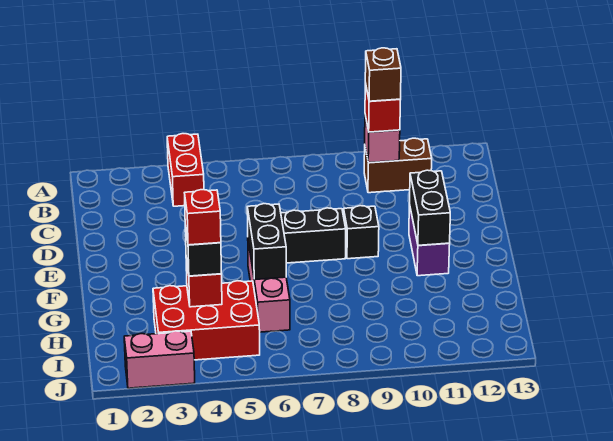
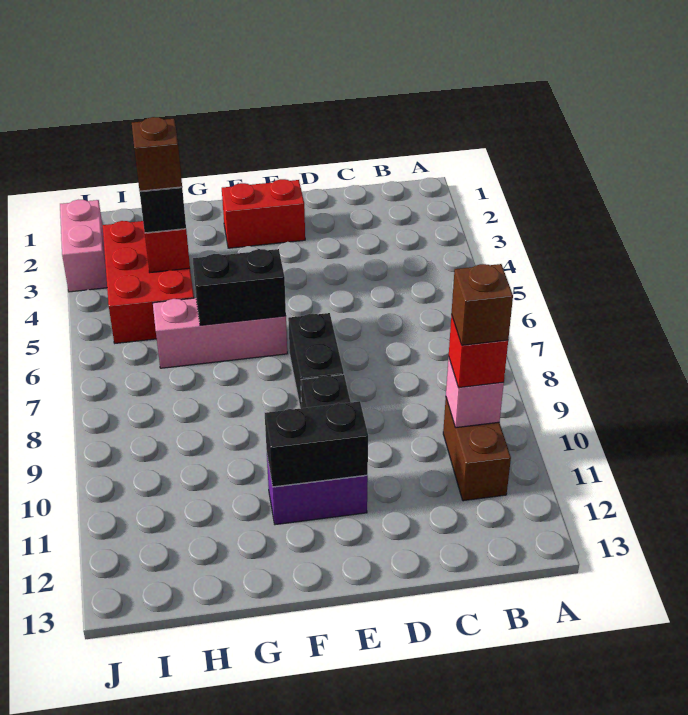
red 1x2 brick [167,134,204,206] -> red 1x2 brick moved to [222,179,305,248]
red 1x1 brick [185,190,221,245] -> brown 1x1 brick [132,117,182,191]

